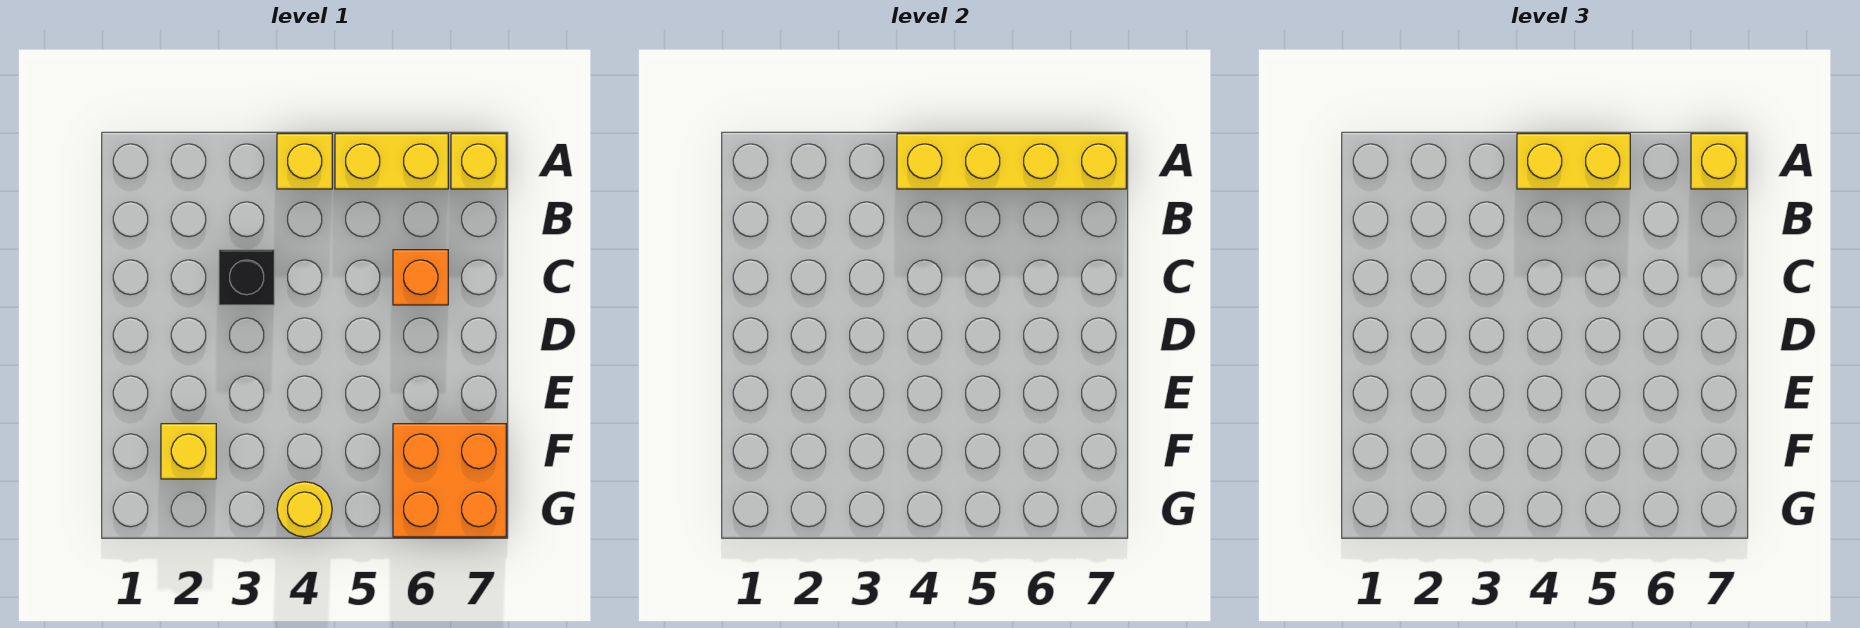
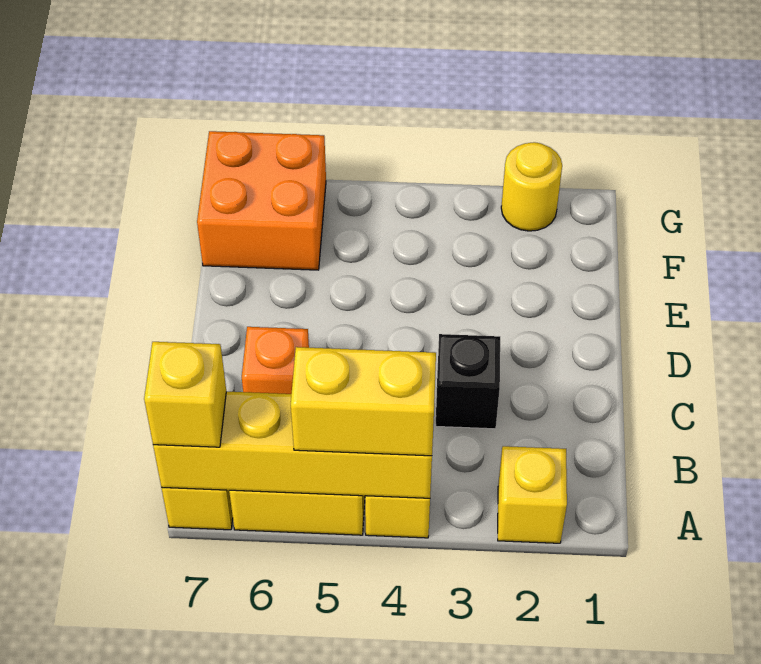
yellow 1x1 brick [161,424,216,479] -> yellow 1x1 brick moved to [498,446,567,543]
yellow 1x1 round brick [277,482,332,537] -> yellow 1x1 round brick moved to [501,142,562,231]

